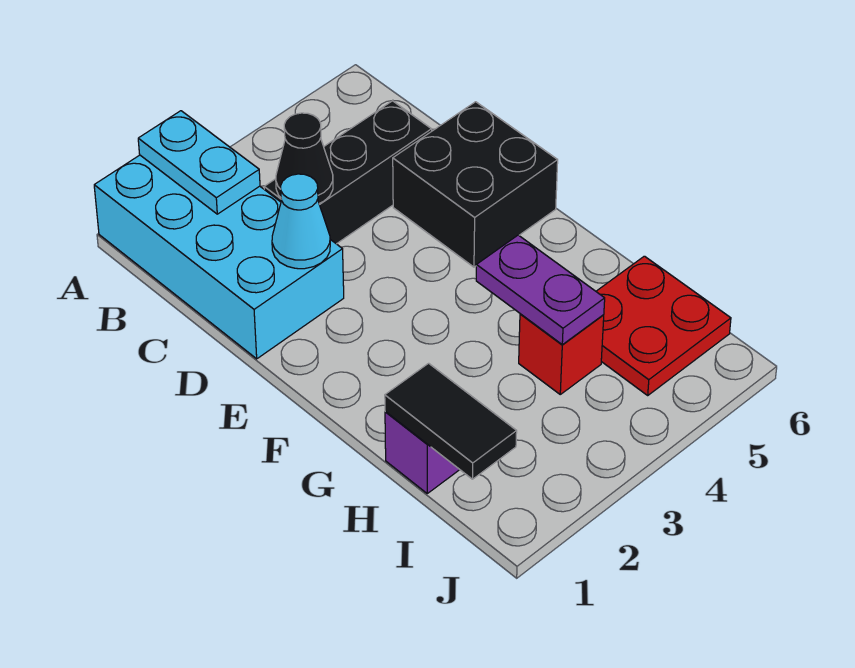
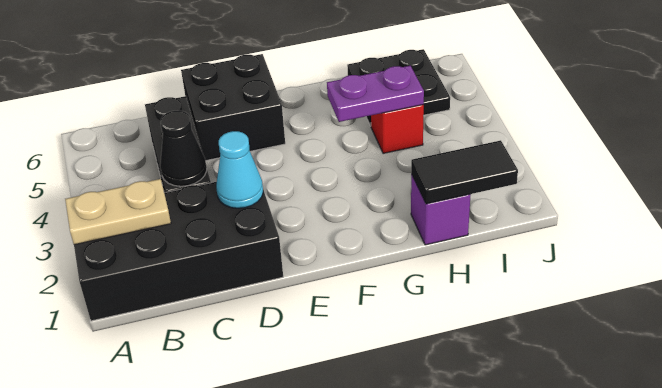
cyan 2x4 brick [94,155,344,359] -> black 2x4 brick [74,182,283,321]
cyan 1x2 plate [138,111,260,214] -> tan 1x2 plate [65,179,171,245]
red 2x2 plate [596,256,731,395] -> black 2x2 plate [347,49,450,126]

